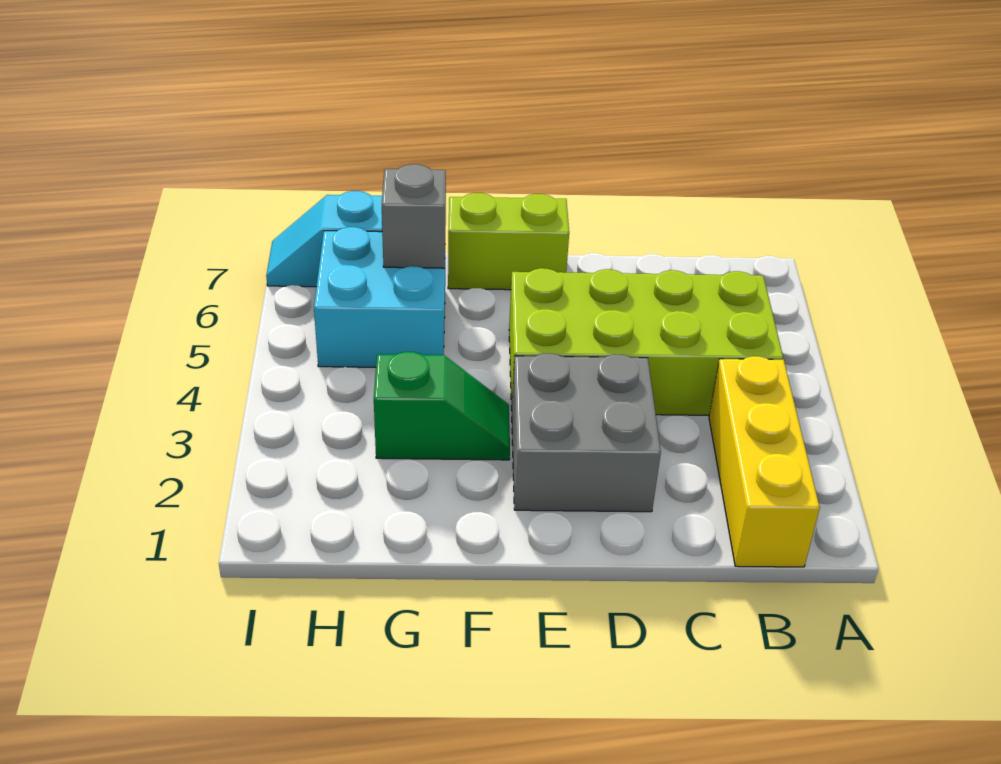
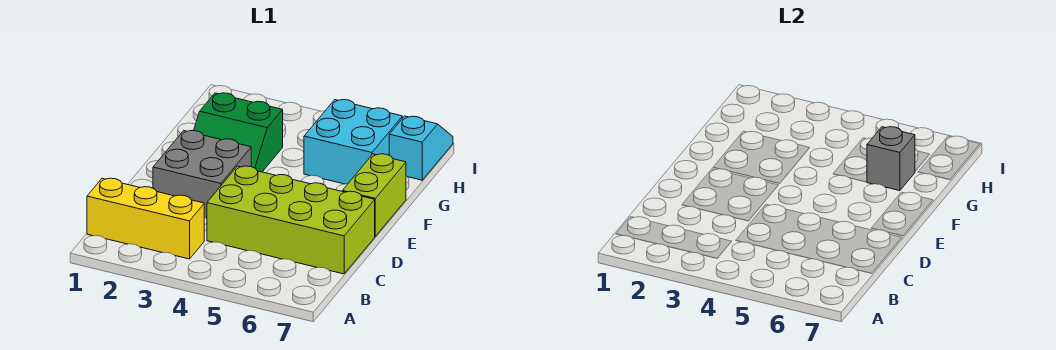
lime 2x4 brick [509,268,783,415] -> lime 2x4 brick turned to [207,166,375,274]
green 1x2 slope [374,352,510,460] -> green 2x2 slope [194,93,283,172]

